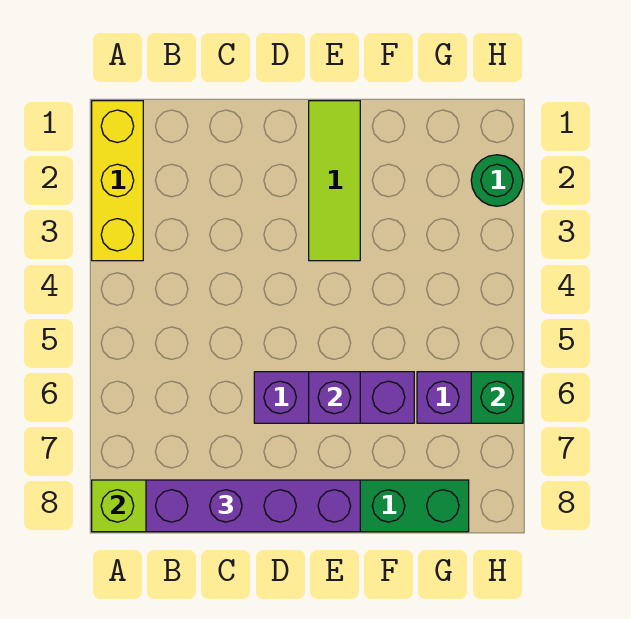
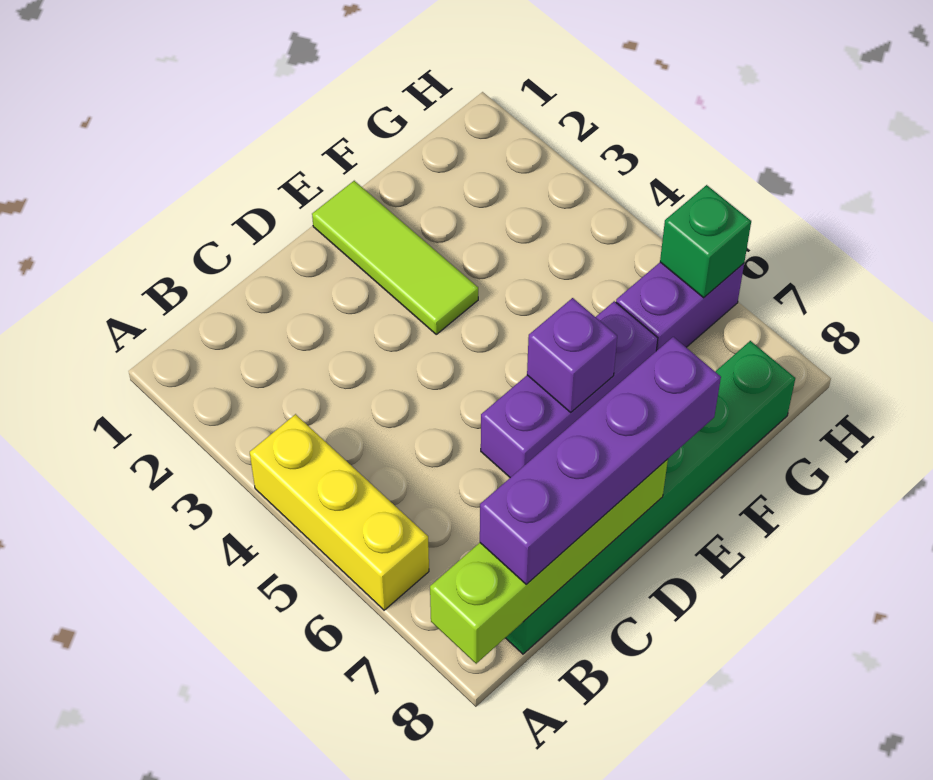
yellow 1x3 brick [92,101,143,261] -> yellow 1x3 brick moved to [250,414,429,610]
green 1x1 round brick [471,155,523,206] -> none

